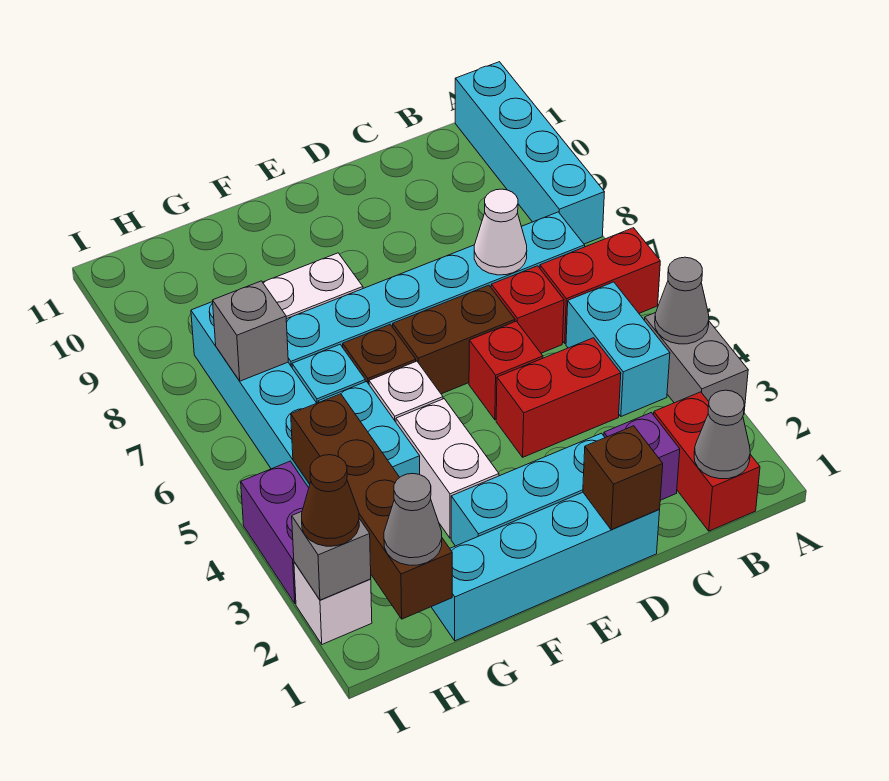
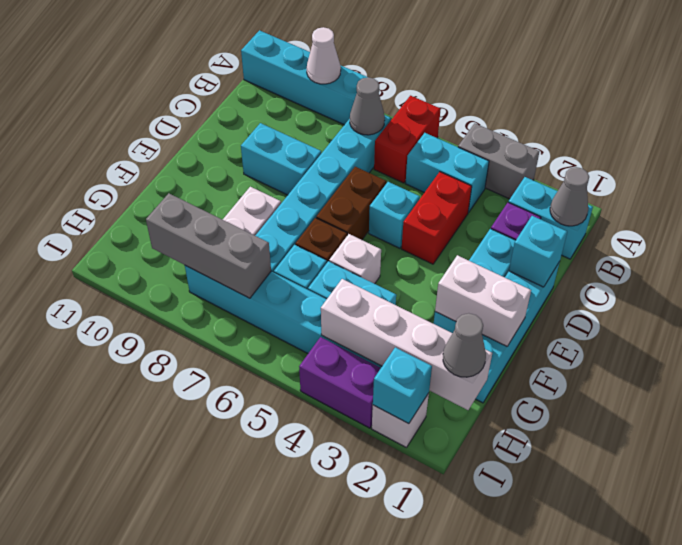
grey 1x1 cone [655,257,709,344] -> grey 1x1 cone moved to [350,77,385,135]
red 1x2 brick [654,392,760,531] -> cyan 1x2 brick [508,177,593,259]
red 1x1 brick [491,266,564,353] -> none
white 1x1 cone [474,189,527,275] -> white 1x1 cone moved to [307,27,341,84]
brown 1x1 brick [583,426,663,530] -> cyan 1x1 brick [509,216,567,287]
red 1x1 brick [469,321,543,420] -> cyan 1x1 brick [369,182,420,248]
none -> cyan 1x2 brick [241,123,321,195]
white 1x2 brick [396,399,499,538] -> white 1x2 brick moved to [435,255,531,346]
brown 1x4 brick [291,394,452,619] -> white 1x4 brick [321,279,492,410]
grey 1x1 brick [213,281,288,381] -> grey 1x3 brick [146,193,271,298]
grey 1x1 brick [292,512,371,600] -> cyan 1x1 brick [373,347,432,424]
brown 1x1 cone [302,455,359,546] -> none

